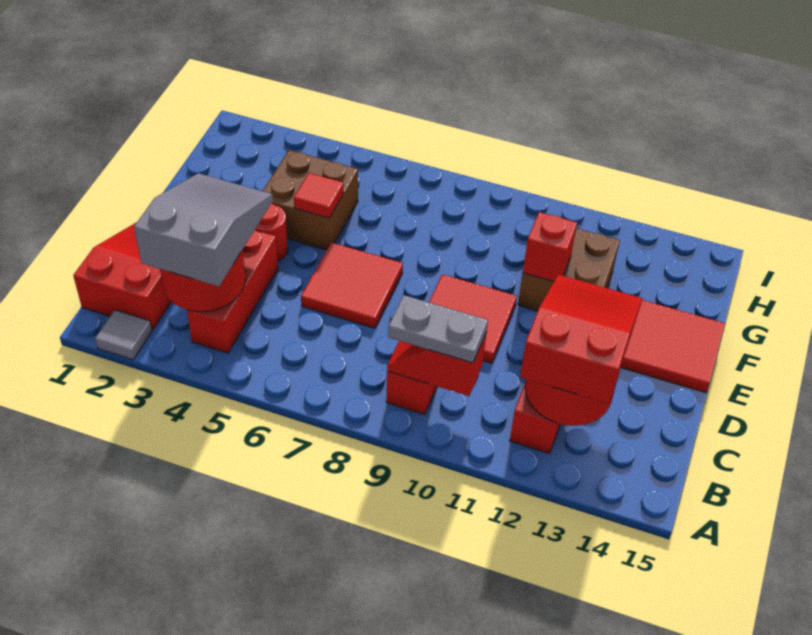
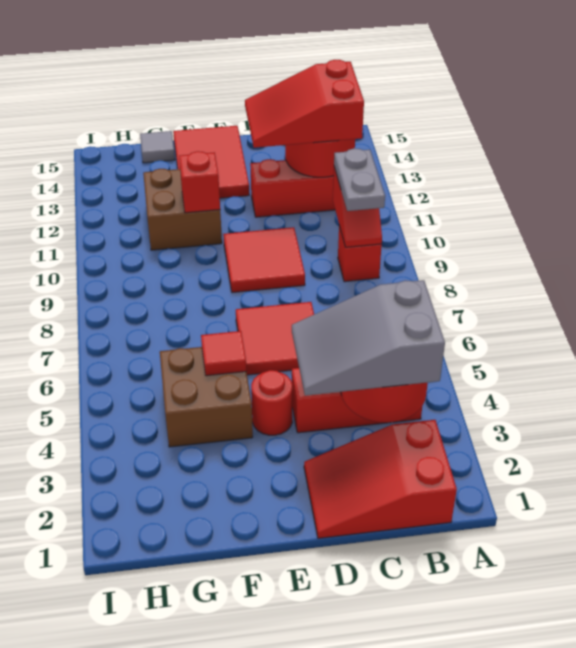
grey 1x1 tile [95,310,152,360] -> grey 1x1 tile moved to [140,131,175,163]

